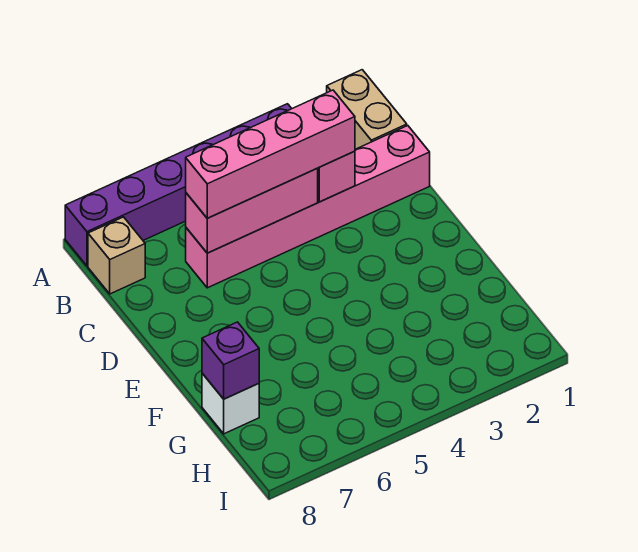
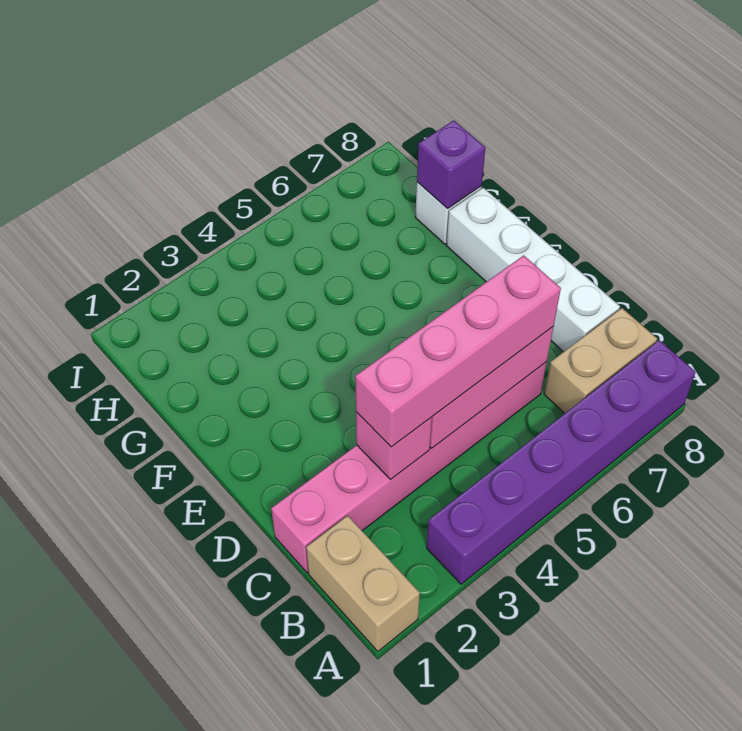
tan 1x1 brick [88,217,145,294] -> tan 1x2 brick [544,308,657,413]
none -> white 1x4 brick [447,188,620,352]

